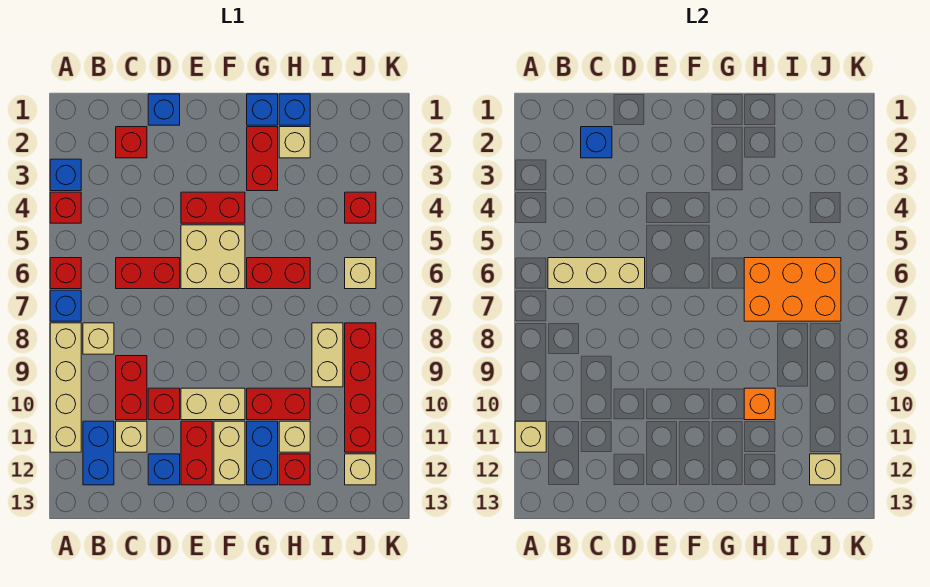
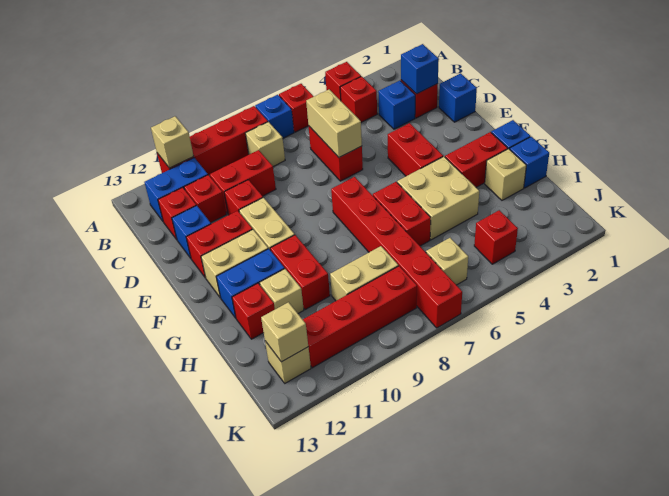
blue 1x1 brick [50,159,81,191] -> blue 1x1 brick moved to [378,81,415,129]
tan 1x4 brick [50,323,81,452] -> red 1x4 brick [157,106,268,175]
none -> red 1x1 brick [340,77,377,122]
tan 1x3 brick [548,258,645,289] -> tan 1x2 brick [306,89,362,157]
tan 1x1 brick [116,421,147,452] -> red 1x1 brick [184,175,226,223]
none -> red 1x1 brick [158,187,196,240]
tan 2x2 brick [181,225,245,289] -> tan 2x2 brick moved to [397,157,479,240]
none -> red 1x6 brick [331,177,462,328]
orange 2x3 brick [744,258,841,321] -> none
orange 1x1 brick [744,388,775,420] -> none

